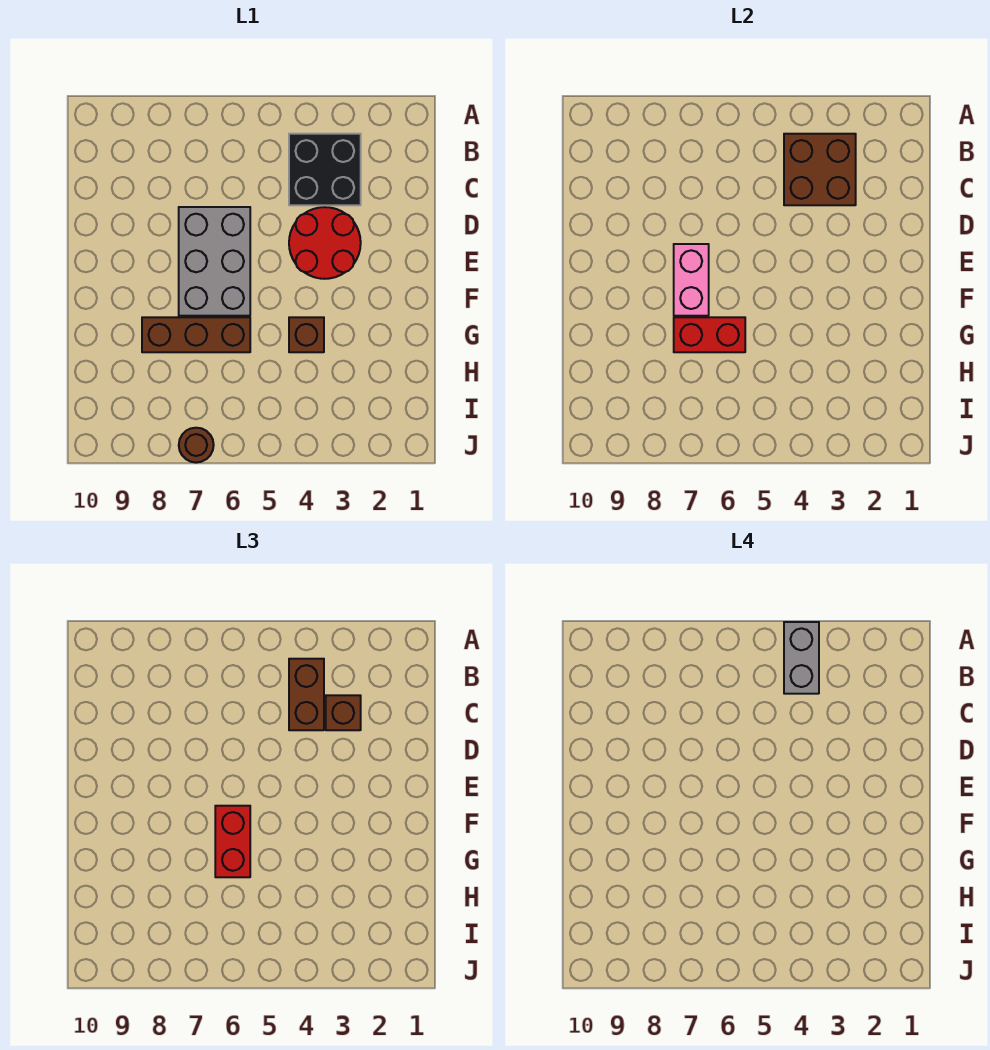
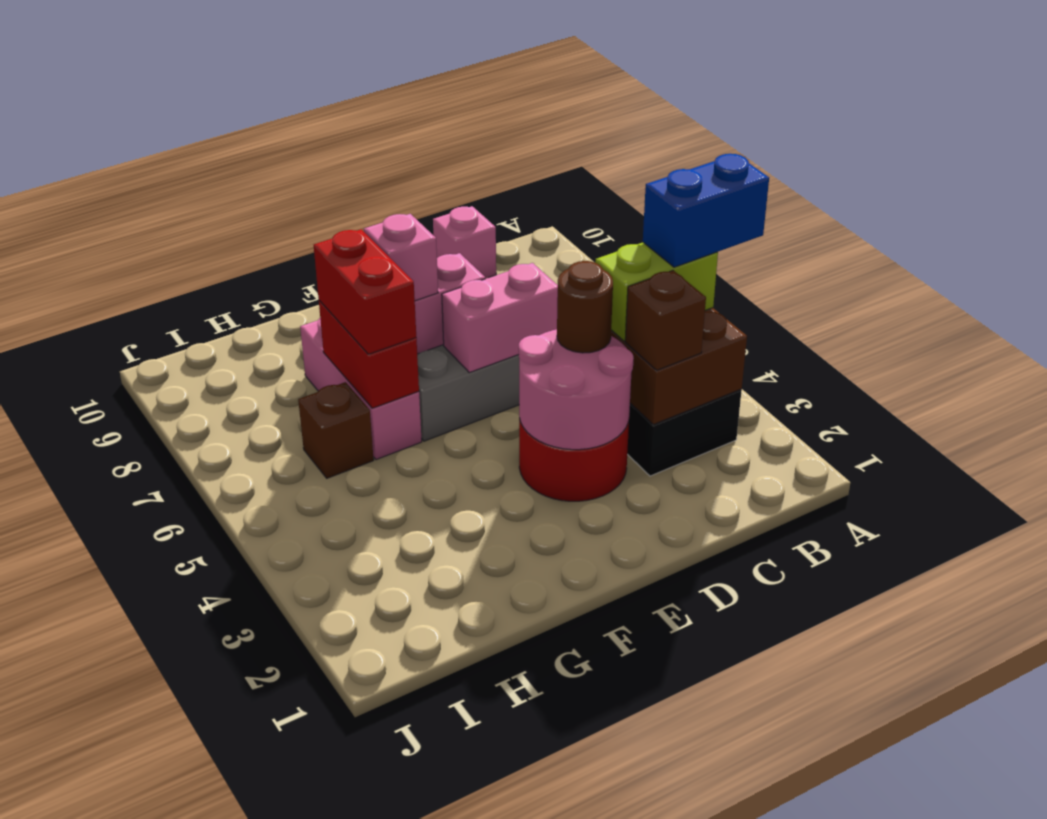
grey 1x2 brick [784,622,819,694] -> blue 1x2 brick [643,154,769,267]
brown 1x2 brick [289,659,324,730] -> lime 1x2 brick [595,243,718,341]
none -> pink 1x1 brick [433,206,496,278]
none -> pink 2x2 round brick [519,330,634,450]
none -> pink 1x2 brick [442,263,558,373]
red 1x2 brick [215,806,250,877] -> red 1x2 brick turned to [314,229,416,354]
none -> pink 1x1 brick [364,214,438,301]
brown 1x1 brick [289,317,324,352] -> brown 1x1 brick moved to [298,382,374,478]
brown 1x3 brick [142,317,250,352] -> pink 1x3 brick [300,318,422,460]
brown 1x1 round brick [179,428,214,463] -> brown 1x1 round brick moved to [557,261,613,353]

